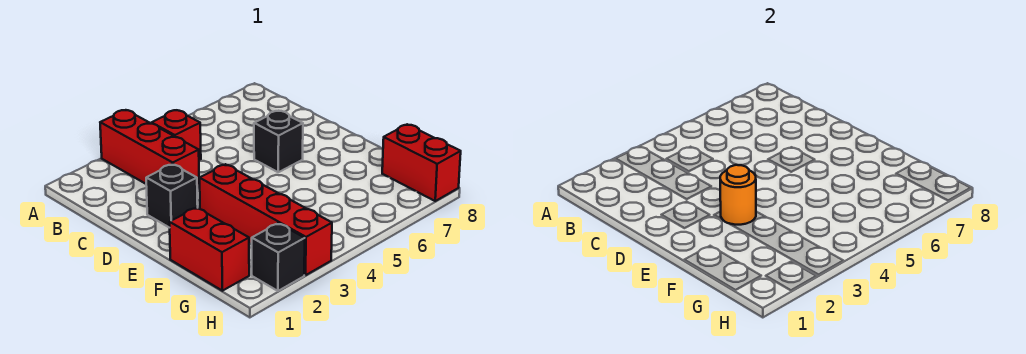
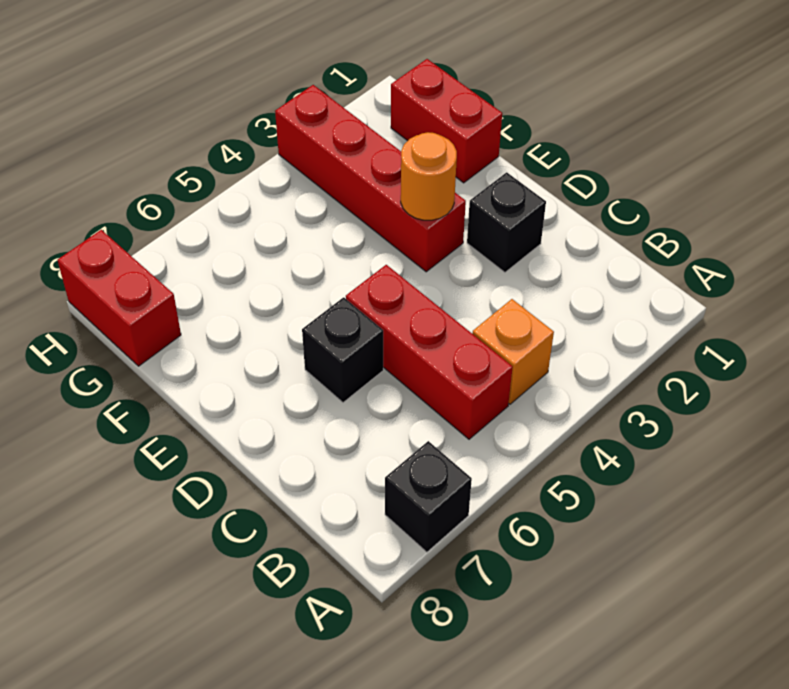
red 1x3 brick [100,110,199,188] -> red 1x3 brick moved to [346,265,513,439]
red 1x1 brick [151,110,201,160] -> orange 1x1 brick [472,299,554,404]
black 1x1 brick [252,223,305,291] -> black 1x1 brick moved to [385,441,472,552]

